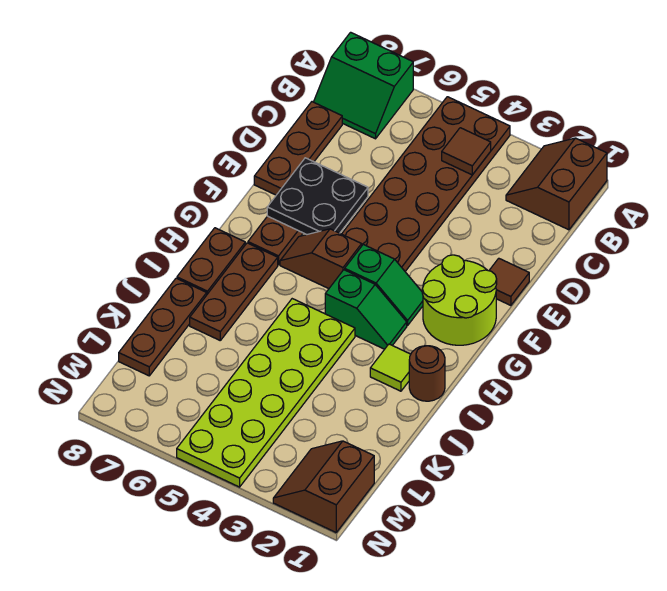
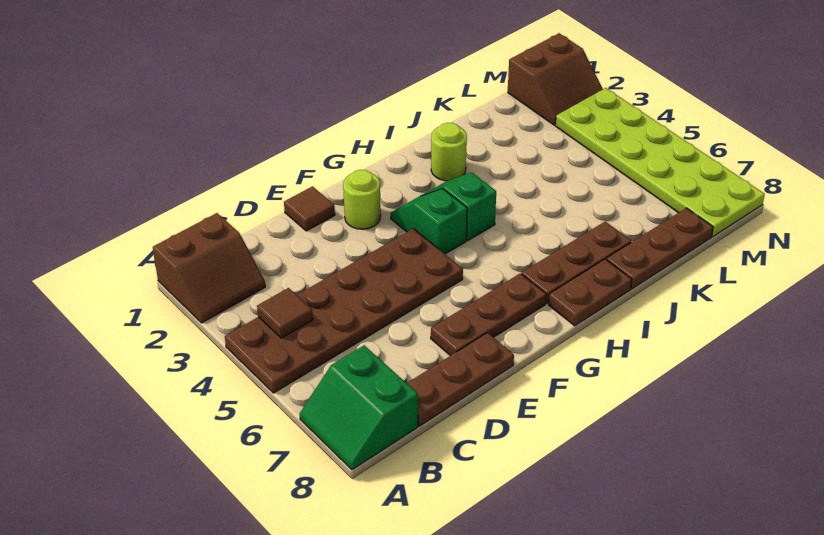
green 2x2 slope [314,32,413,139] -> green 2x2 slope turned to [300,345,418,470]
black 2x2 plate [267,158,368,235] -> none
lime 2x2 round brick [422,255,497,345] -> lime 1x1 round brick [343,170,381,229]
brown 1x2 slope [280,229,362,289] -> none
brown 1x1 round brick [409,346,445,401] -> none
lime 1x1 tile [370,344,411,391] -> lime 1x1 round brick [431,123,467,181]
lime 2x6 plate [177,299,355,487] -> lime 2x6 plate turned to [555,88,765,237]

